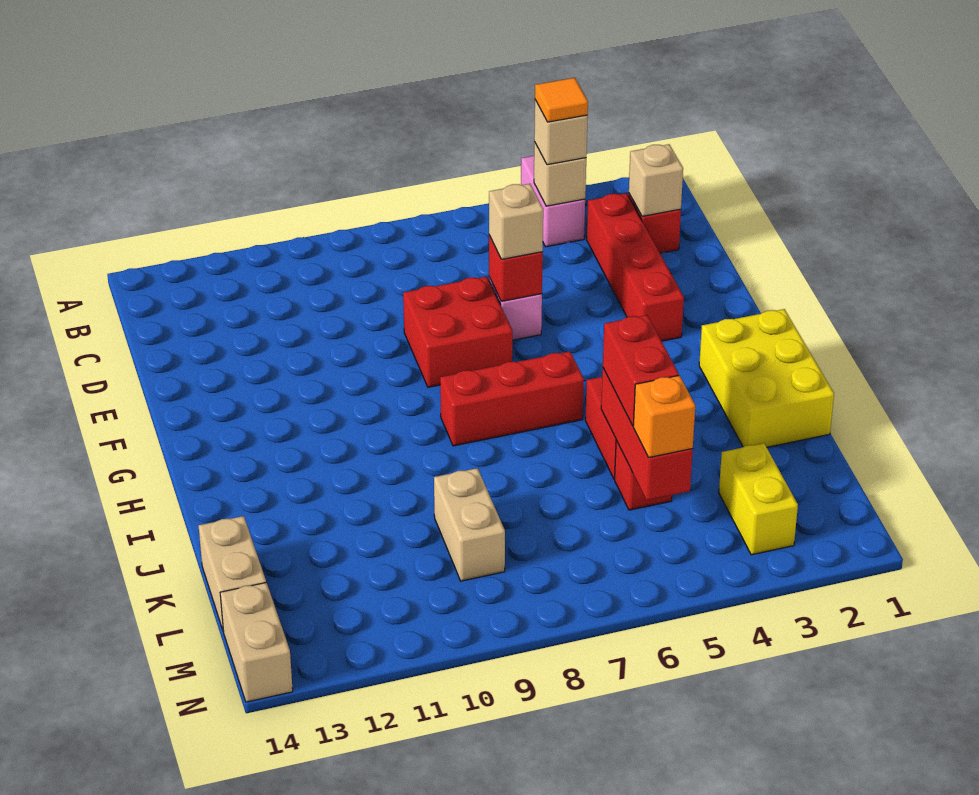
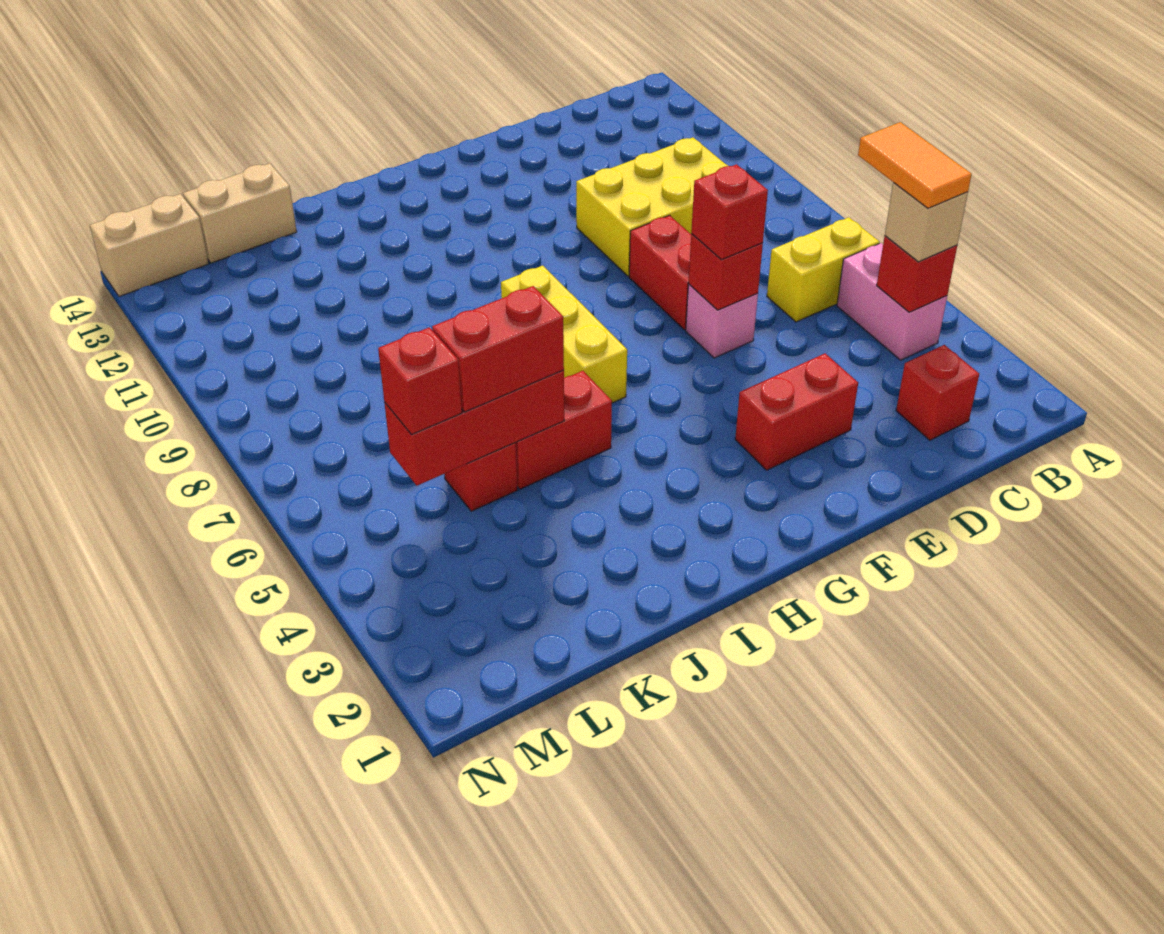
pink 1x2 brick [521,156,585,247] -> pink 1x2 brick turned to [837,243,947,360]
tan 1x1 brick [534,142,586,206] -> red 1x1 brick [877,236,957,312]
orange 1x1 tile [535,78,588,122] -> orange 1x2 tile [858,122,972,208]
tan 1x1 brick [629,144,683,216] -> none
red 1x4 brick [587,193,684,341] -> red 1x2 brick [735,353,858,470]
tan 1x1 brick [489,184,543,259] -> red 1x1 brick [691,164,768,260]
red 2x2 brick [403,277,512,387] -> red 1x2 brick [629,215,691,330]
yellow 2x3 brick [699,309,834,447] -> yellow 2x3 brick moved to [576,137,728,276]
red 1x3 brick [440,351,584,446] -> yellow 1x3 brick [501,266,627,403]
tan 1x2 brick [434,468,505,581] -> none
yellow 1x2 brick [719,443,798,555] -> yellow 1x2 brick moved to [767,217,879,322]
orange 1x1 brick [633,375,695,457] -> red 1x1 brick [378,327,462,435]

